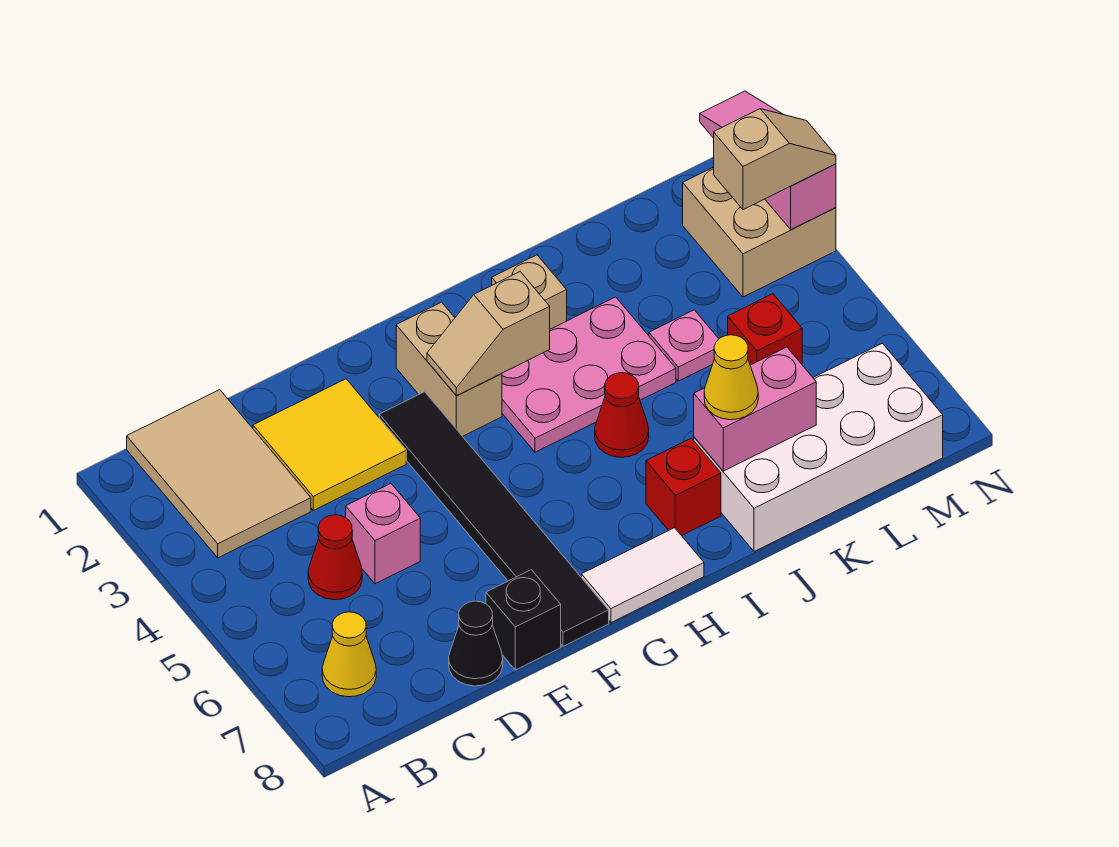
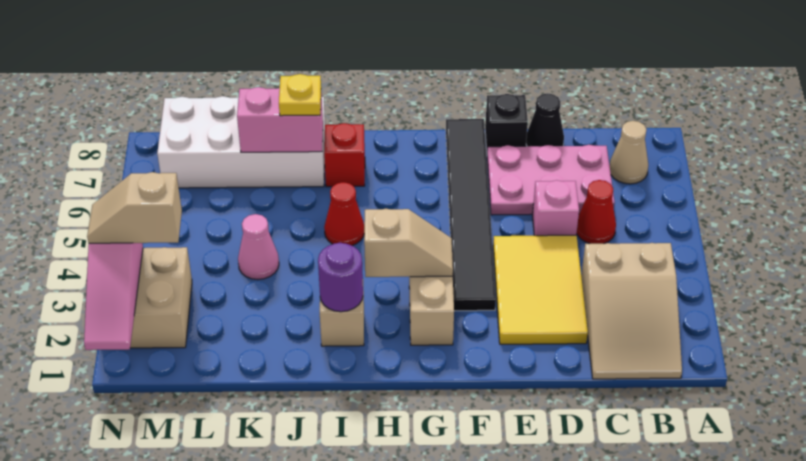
tan 2x3 tile [127,390,311,558] -> tan 2x3 slope [581,243,682,379]
yellow 1x1 cone [322,612,376,697] -> tan 1x1 cone [610,121,648,184]
yellow 2x2 tile [253,379,406,510] -> yellow 2x3 tile [493,235,588,344]
white 1x2 tile [581,528,704,623] -> none
pink 2x3 plate [502,297,676,452] -> pink 2x3 plate moved to [487,145,615,215]
none -> purple 1x1 round brick [318,243,363,312]
yellow 1x1 cone [704,335,758,420] -> yellow 1x1 plate [279,74,321,116]
pink 1x1 plate [649,310,719,381] -> pink 1x1 cone [238,214,279,280]
red 1x1 brick [728,294,802,365] -> none

